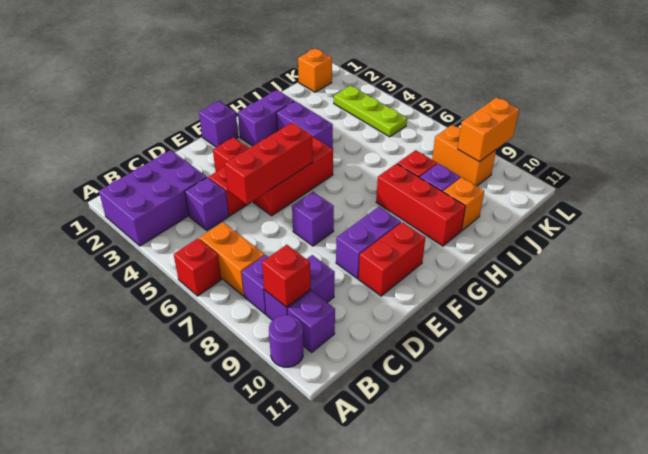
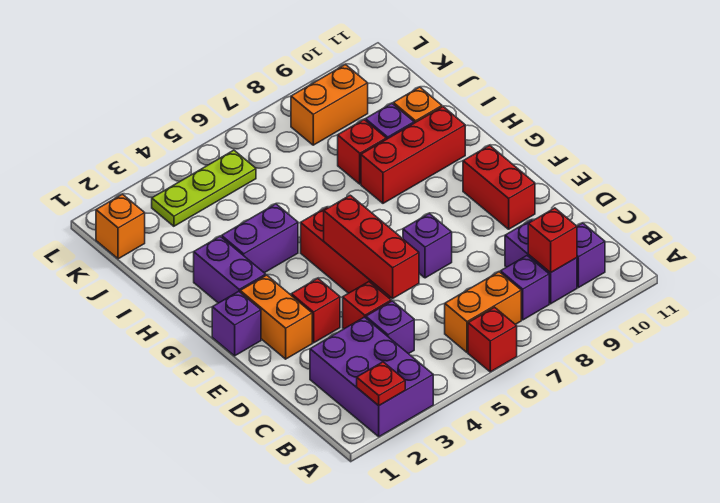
none -> red 1x1 plate [357,362,405,406]
purple 1x1 round brick [269,315,303,367] -> none
purple 1x2 brick [336,207,401,279] -> none
orange 1x2 brick [458,97,519,162] -> orange 1x2 brick moved to [240,275,312,359]

